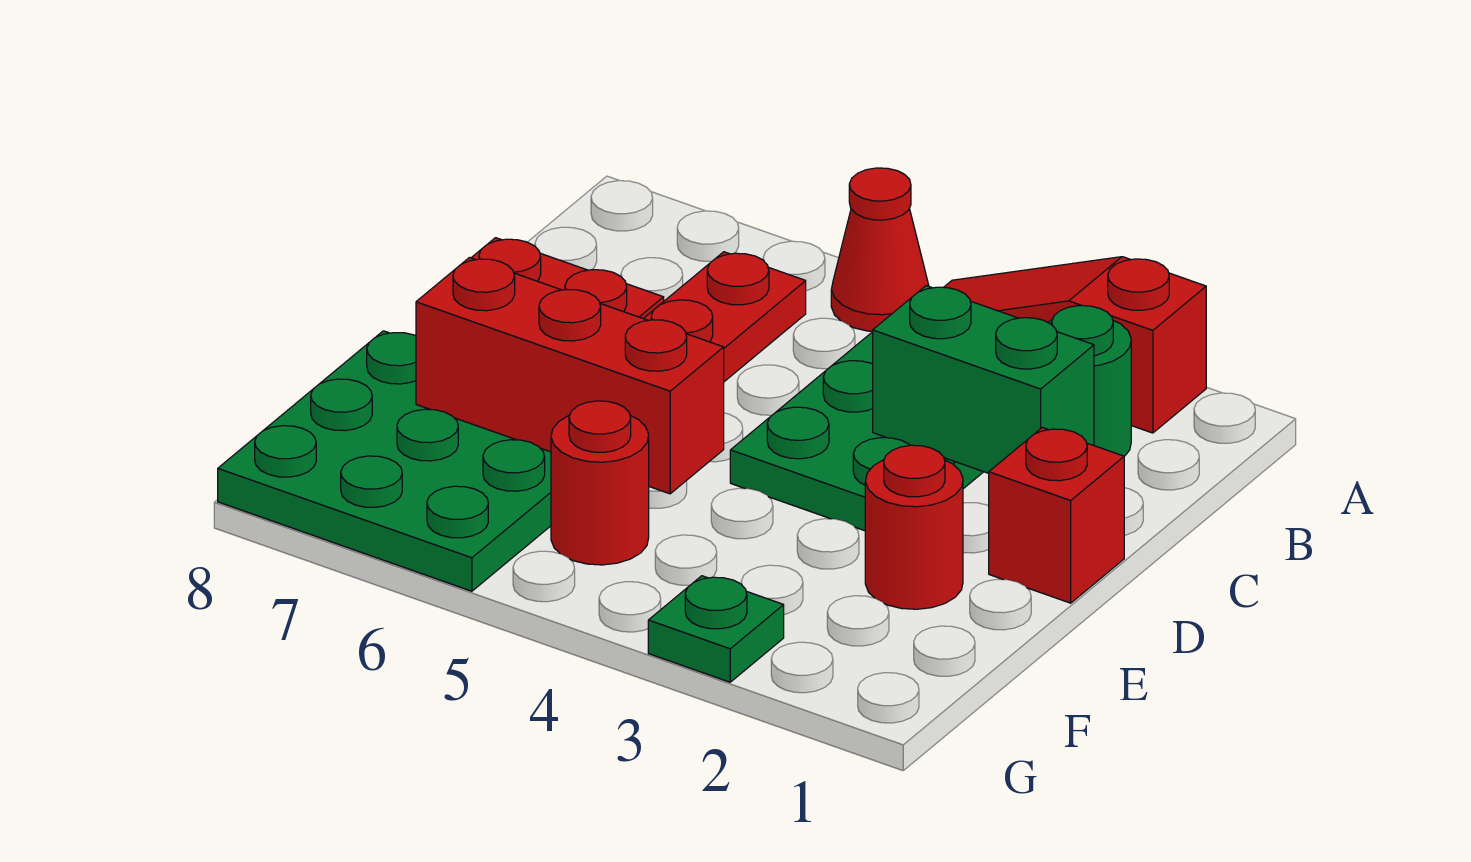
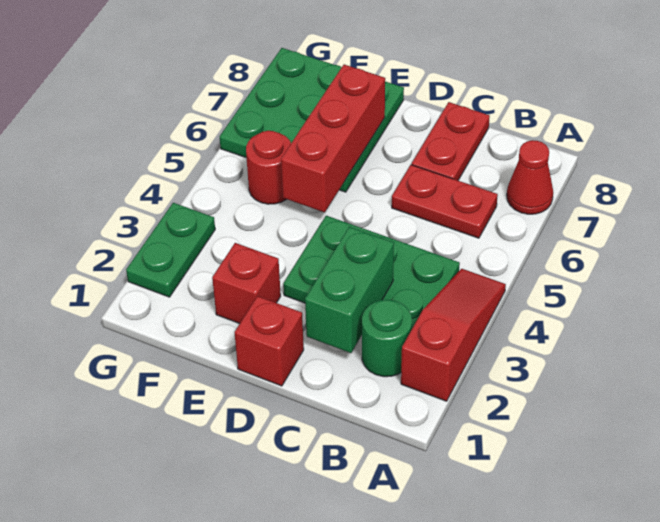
red 1x1 cone [831,168,929,331] -> red 1x1 cone moved to [507,140,553,214]
red 1x1 round brick [865,445,963,609] -> red 1x1 brick [212,243,281,324]
green 1x1 plate [648,576,784,682] -> green 1x2 plate [126,203,215,297]

